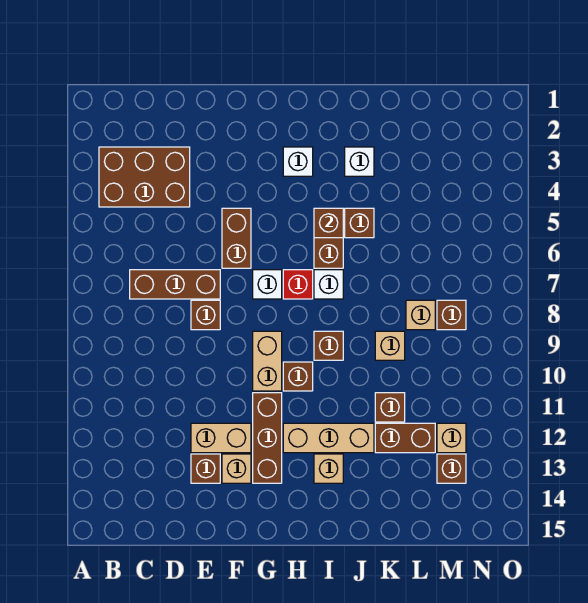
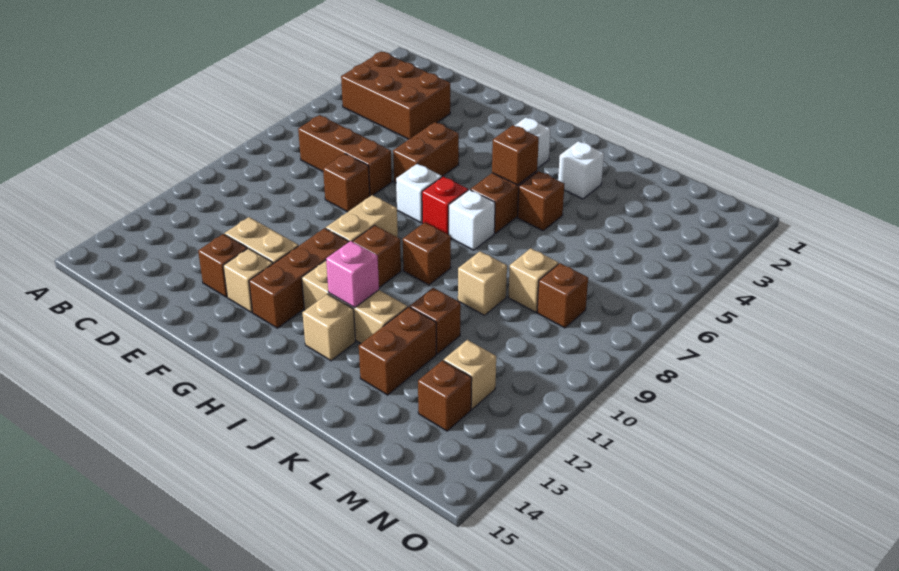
none -> pink 1x1 brick [326,241,379,308]
brown 1x2 brick [375,423,435,453] -> brown 1x2 brick turned to [359,307,436,395]

